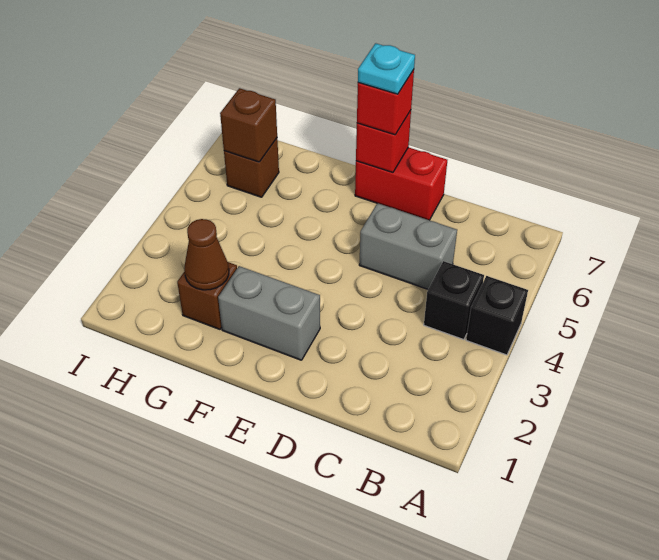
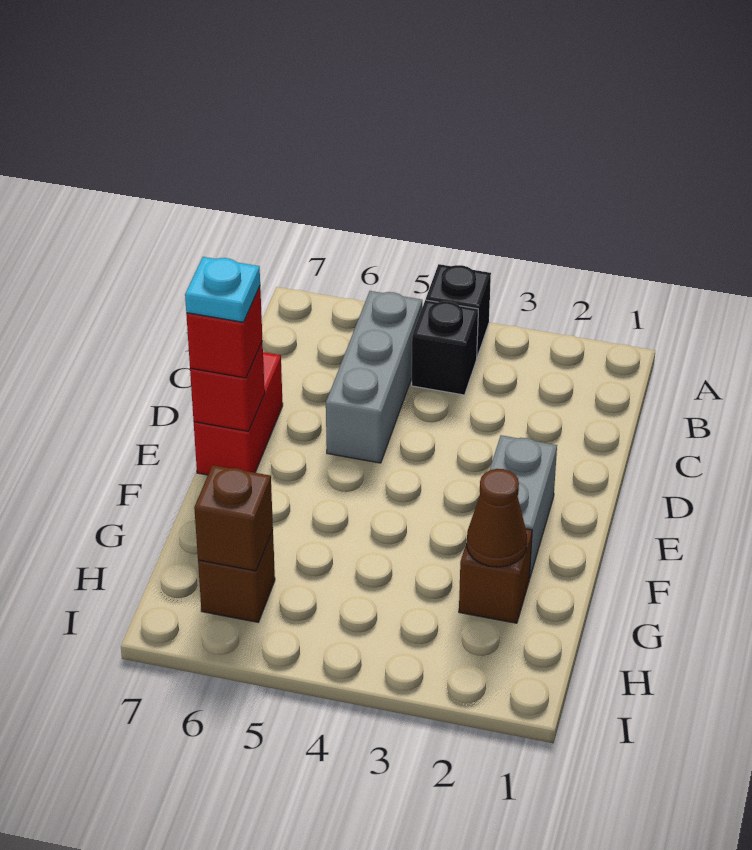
grey 1x2 brick [359,203,457,289] -> grey 1x3 brick [326,291,422,463]

